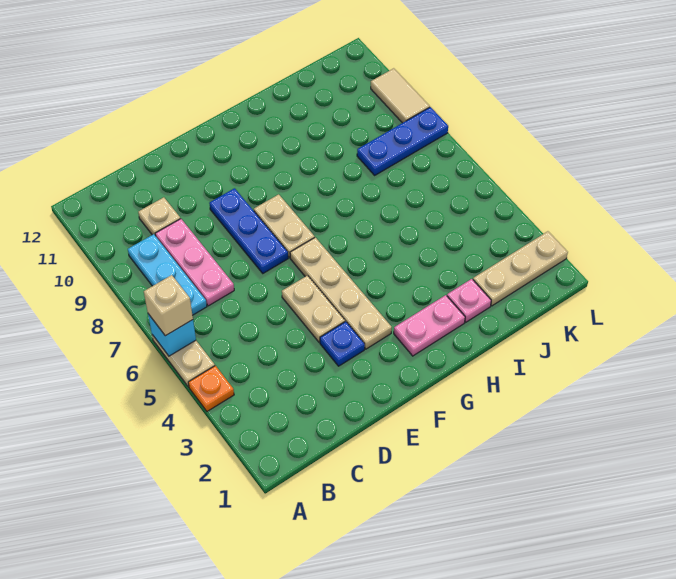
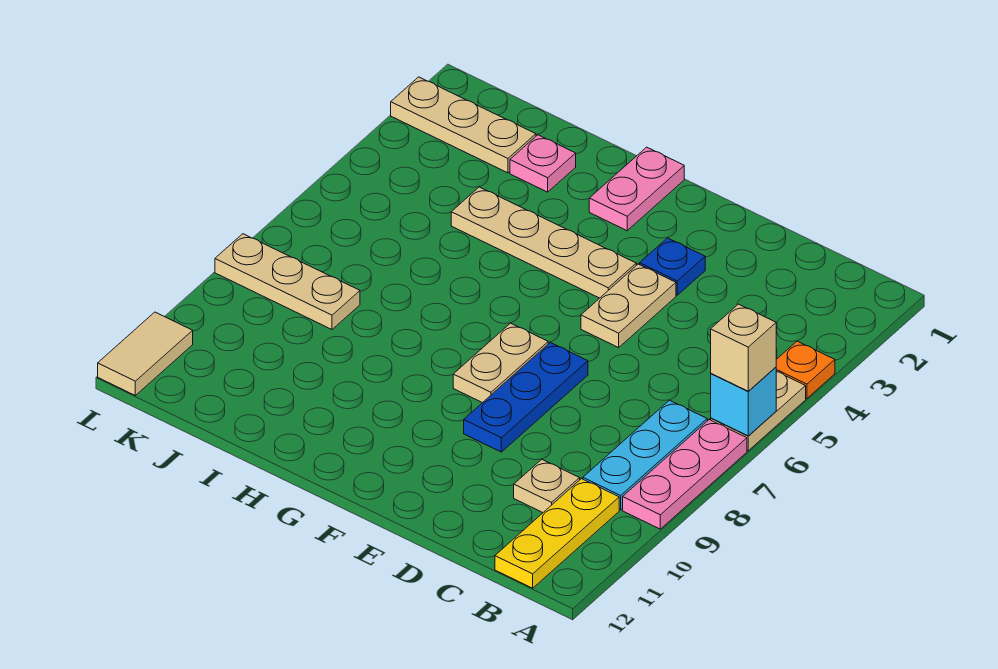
none -> yellow 1x3 plate [495,479,619,588]
pink 1x3 plate [155,219,234,306] -> pink 1x3 plate moved to [623,420,747,529]
tan 1x4 plate [290,237,392,349] -> tan 1x4 plate turned to [451,187,636,298]
pink 1x2 plate [394,295,465,356] -> pink 1x2 plate turned to [589,147,684,231]
blue 1x3 plate [357,107,448,175] -> tan 1x3 plate [215,234,360,329]
tan 1x2 tile [371,68,430,123] -> tan 1x2 tile moved to [98,312,193,395]

